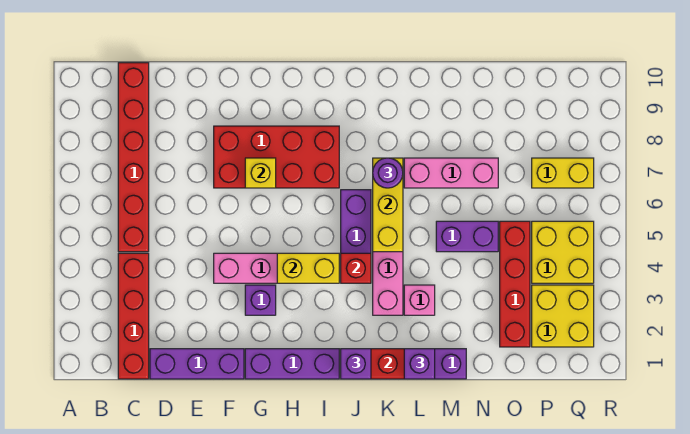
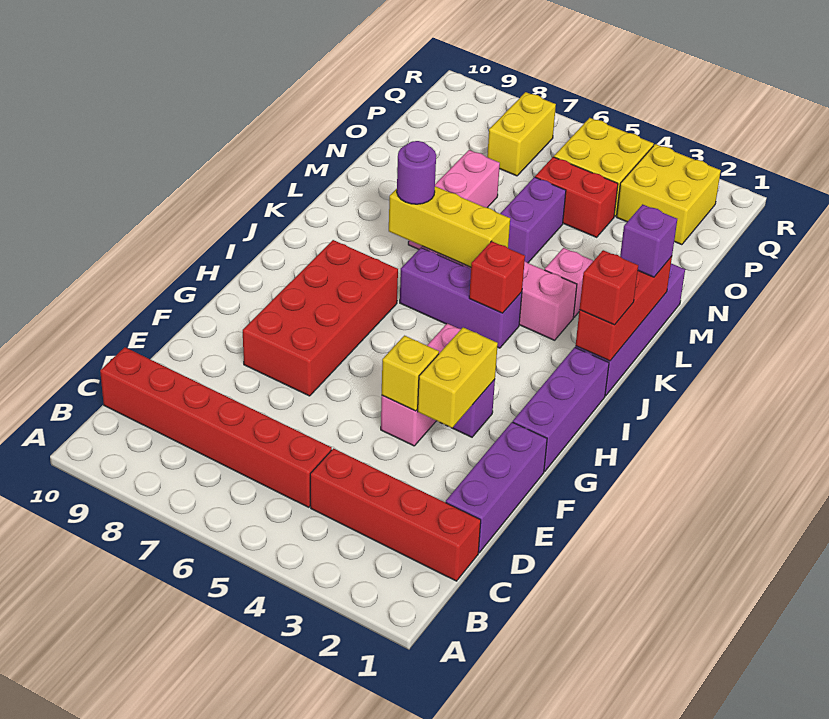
yellow 1x1 brick [245,158,276,188] -> yellow 1x1 brick moved to [382,336,439,411]
yellow 1x2 brick [277,253,339,283] -> yellow 1x2 brick moved to [417,327,498,428]
purple 1x1 brick [341,349,371,379] -> red 1x1 brick [579,250,638,325]
red 1x4 brick [500,221,530,347] -> red 1x2 brick [535,157,618,237]

